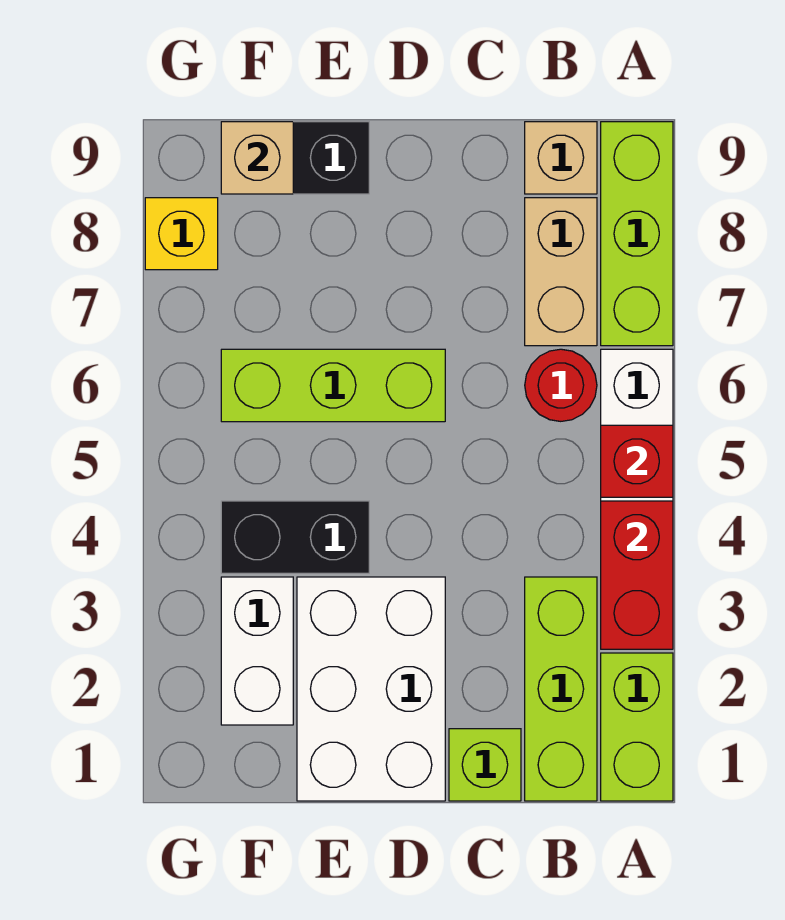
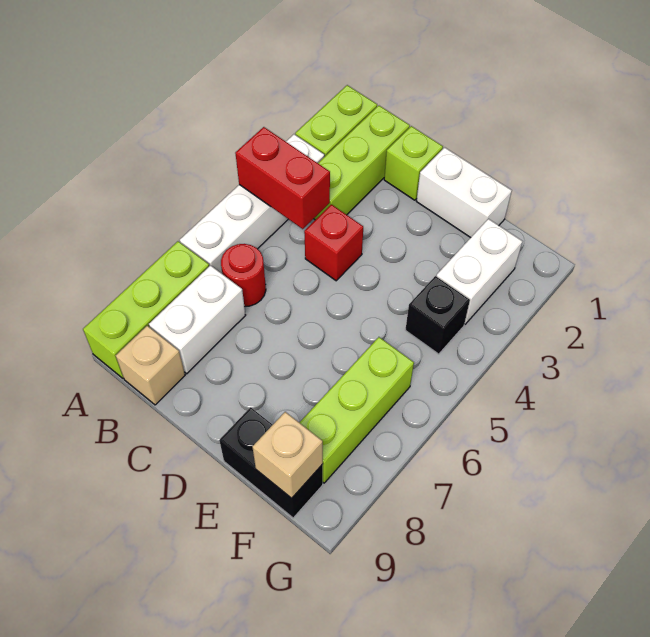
red 1x2 brick [601,501,673,649] -> red 1x2 brick turned to [235,127,330,229]
red 1x1 brick [601,425,673,497] -> red 1x1 brick moved to [304,204,363,281]
tan 1x2 brick [525,198,597,346] -> white 1x2 brick [149,265,246,374]
white 2x3 brick [297,577,445,801] -> white 1x2 brick [416,147,512,238]
lime 1x3 brick [221,349,445,422] -> lime 1x3 brick turned to [299,337,414,483]
black 1x2 brick [221,501,369,573] -> black 1x1 brick [405,276,470,354]
yellow 1x1 brick [145,198,218,270] -> none

